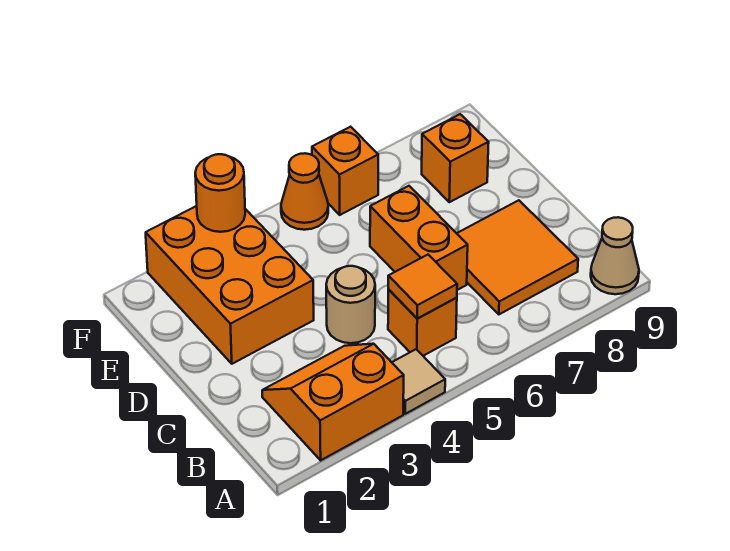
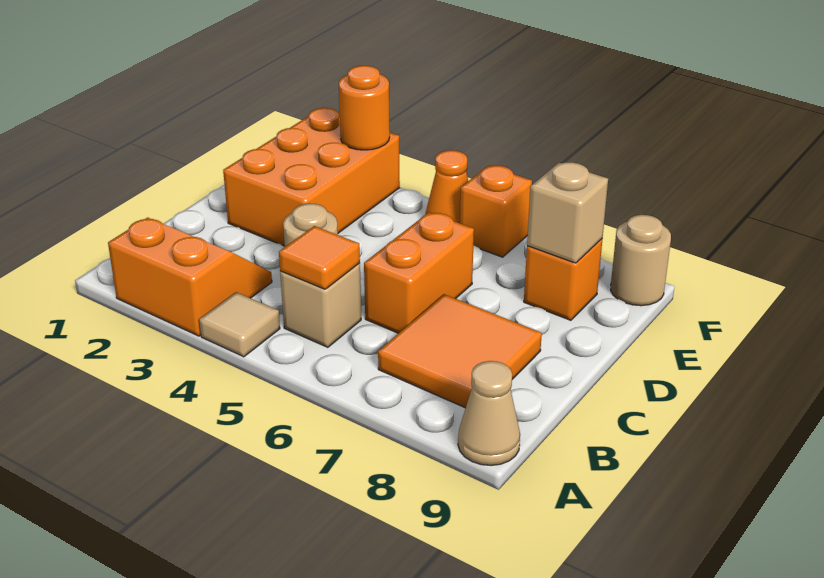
orange 1x1 brick [388,290,457,356] -> tan 1x1 brick [280,263,361,347]
none -> tan 1x1 brick [527,162,608,263]
none -> tan 1x1 round brick [611,215,671,306]

